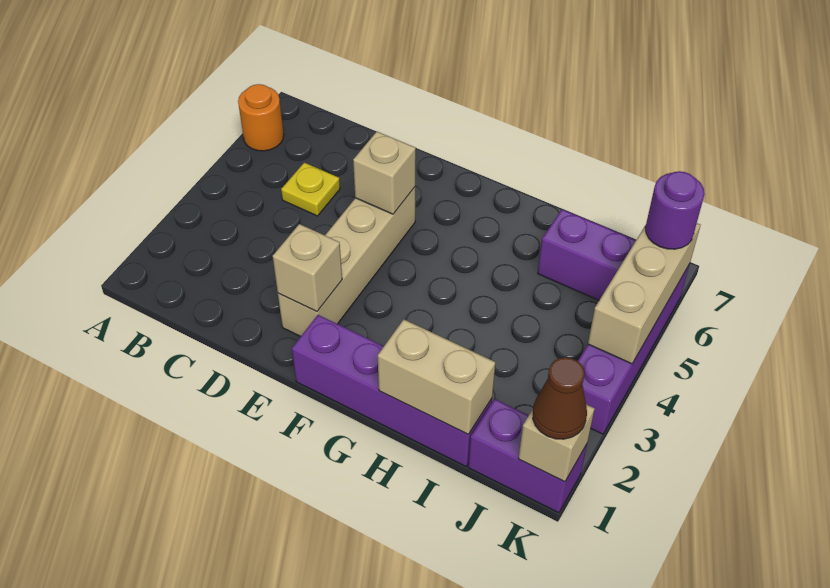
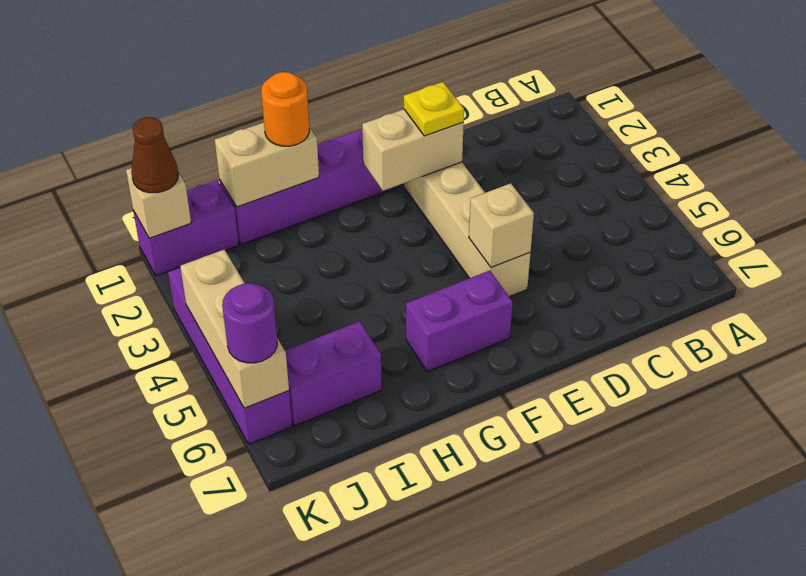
orange 1x1 round brick [238,84,284,151] -> orange 1x1 round brick moved to [261,72,309,146]
yellow 1x1 plate [281,163,340,216] -> yellow 1x1 plate moved to [404,82,464,136]
tan 1x1 brick [273,224,342,312] -> tan 1x2 brick [362,109,464,191]
none -> purple 1x2 brick [406,270,513,372]

